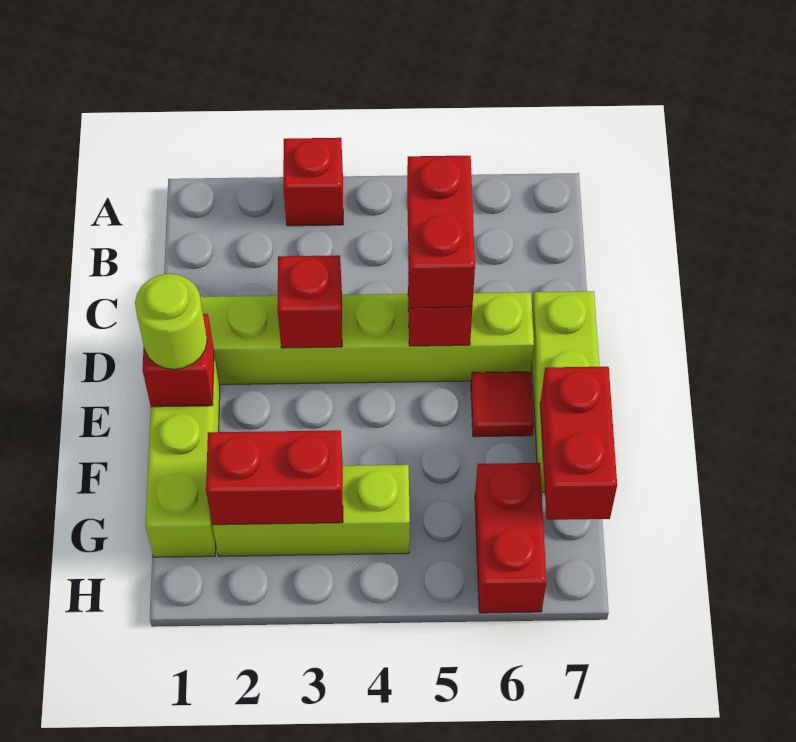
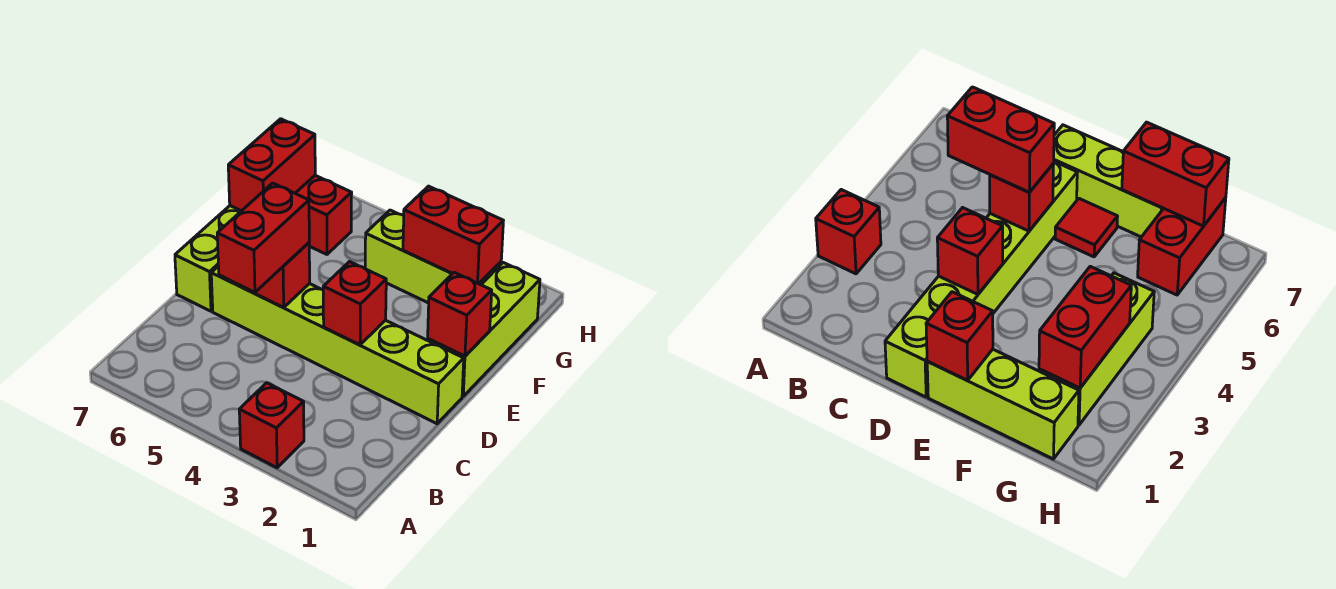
lime 1x1 round brick [135,274,207,369] -> none
red 1x2 brick [475,463,546,613] -> red 1x2 brick turned to [295,175,352,254]

